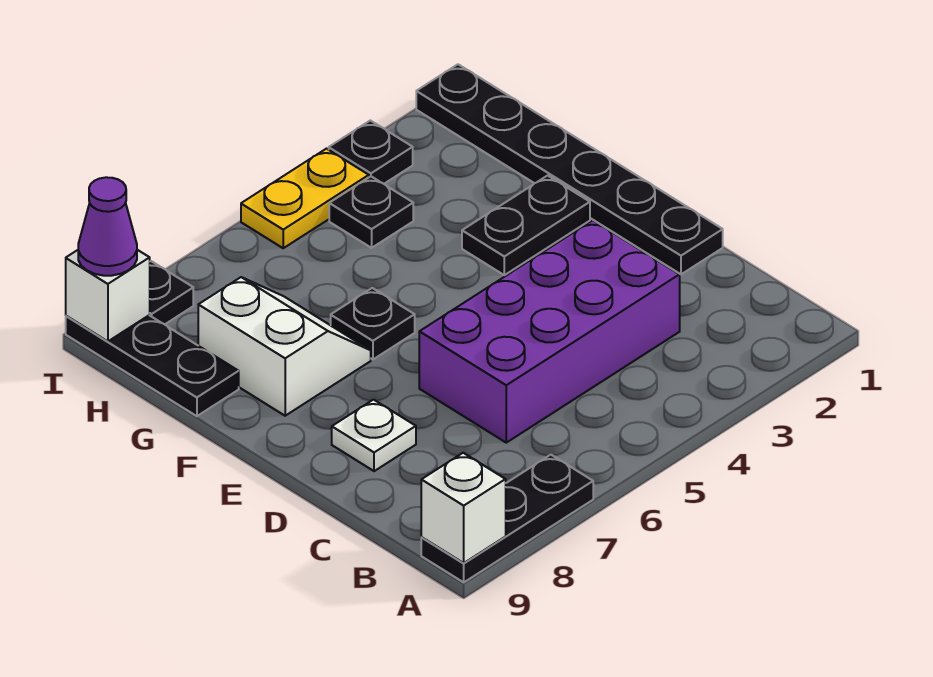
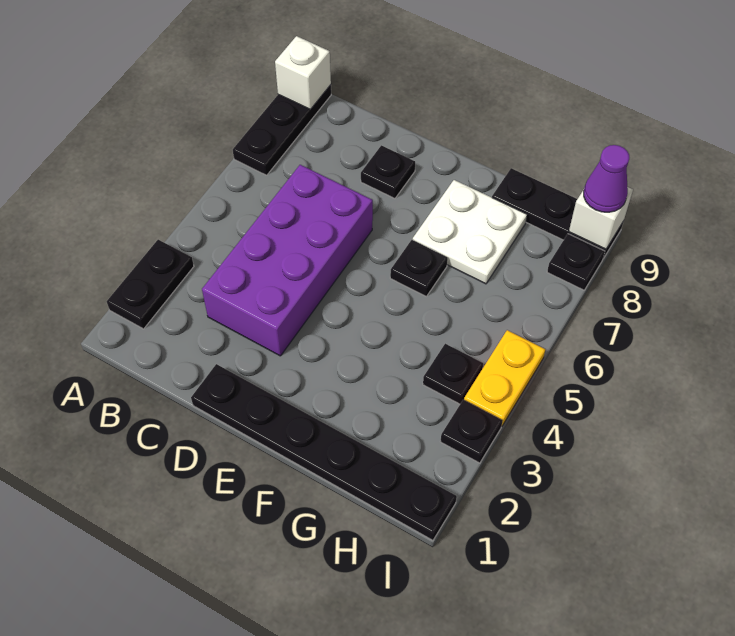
white 1x1 plate [332,400,416,471] -> black 1x1 plate [361,145,415,199]
black 1x2 plate [462,176,590,275] -> black 1x2 plate moved to [107,240,194,329]
white 2x2 slope [198,277,371,416] -> white 2x2 plate [413,180,527,284]

